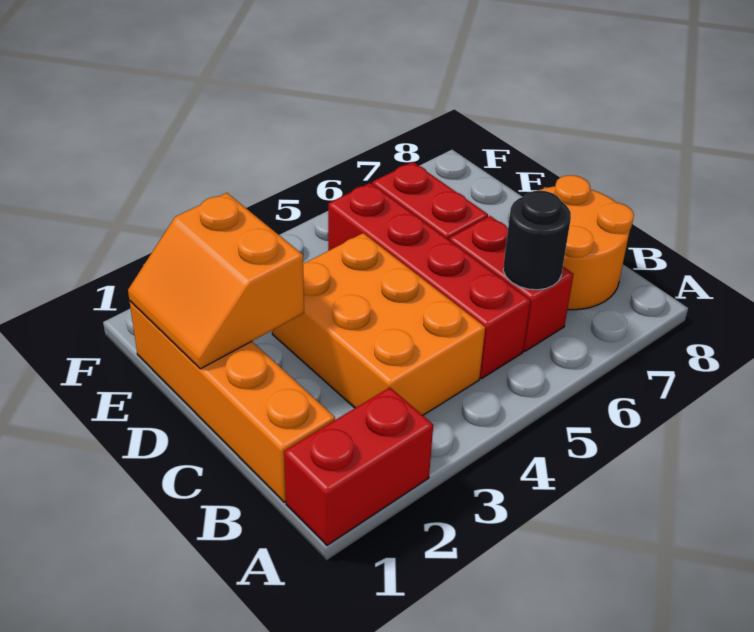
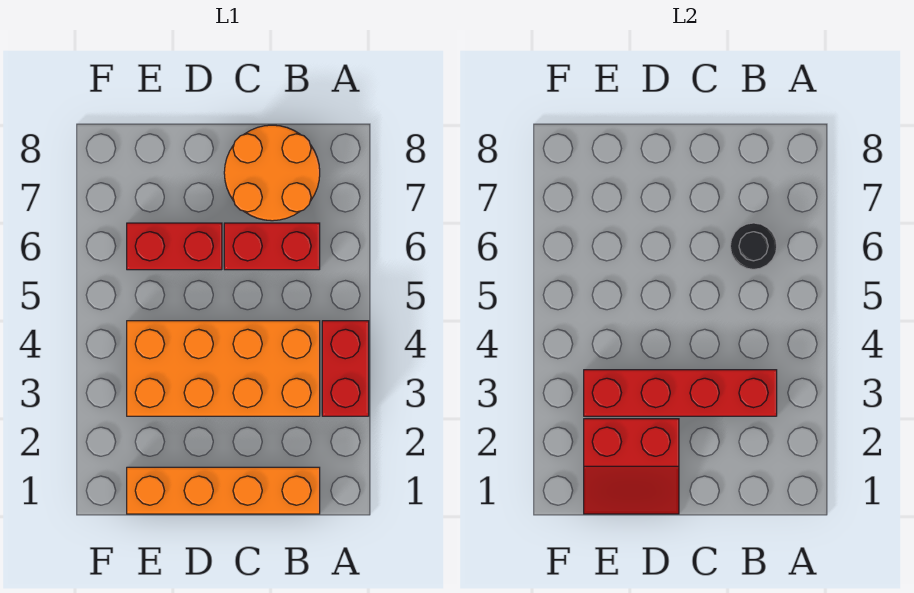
red 1x2 brick [284,387,433,545] -> red 1x2 brick moved to [322,321,369,416]
orange 2x3 brick [272,233,485,415] -> orange 2x4 brick [127,321,320,416]
red 1x4 brick [328,183,530,379] -> red 1x4 brick moved to [584,370,777,416]
orange 2x2 slope [128,193,304,369] -> red 2x2 slope [584,419,679,514]

